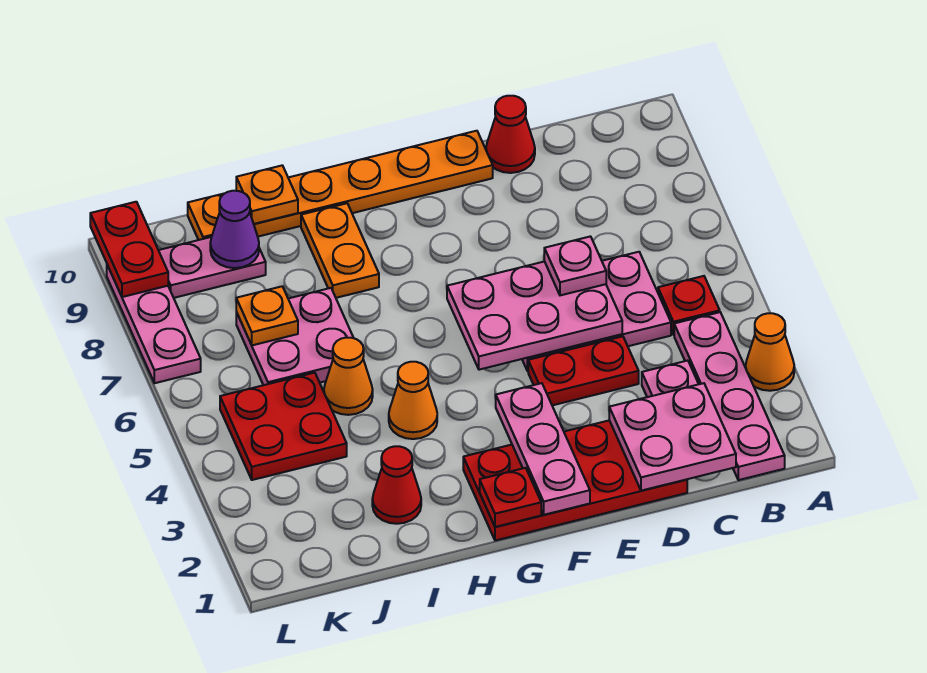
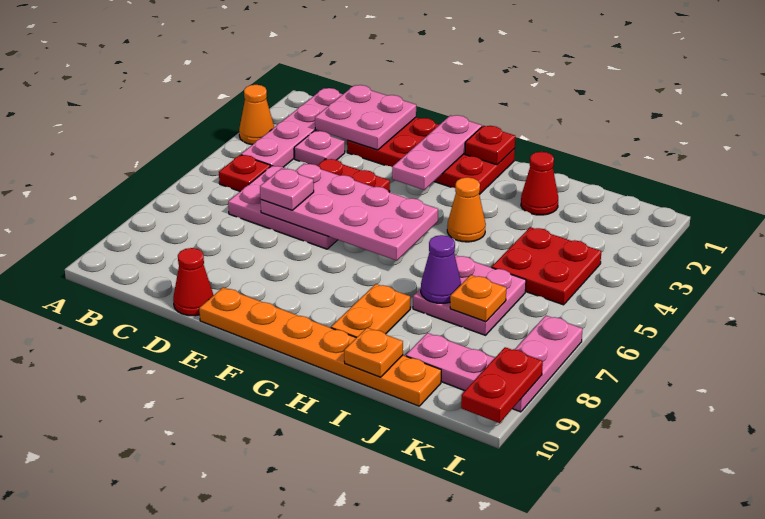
pink 2x3 plate [447,262,622,370] -> pink 2x4 plate [261,164,438,261]
orange 1x1 cone [324,338,373,415] -> none
purple 1x1 cone [210,191,259,268] -> purple 1x1 cone moved to [421,235,461,304]

